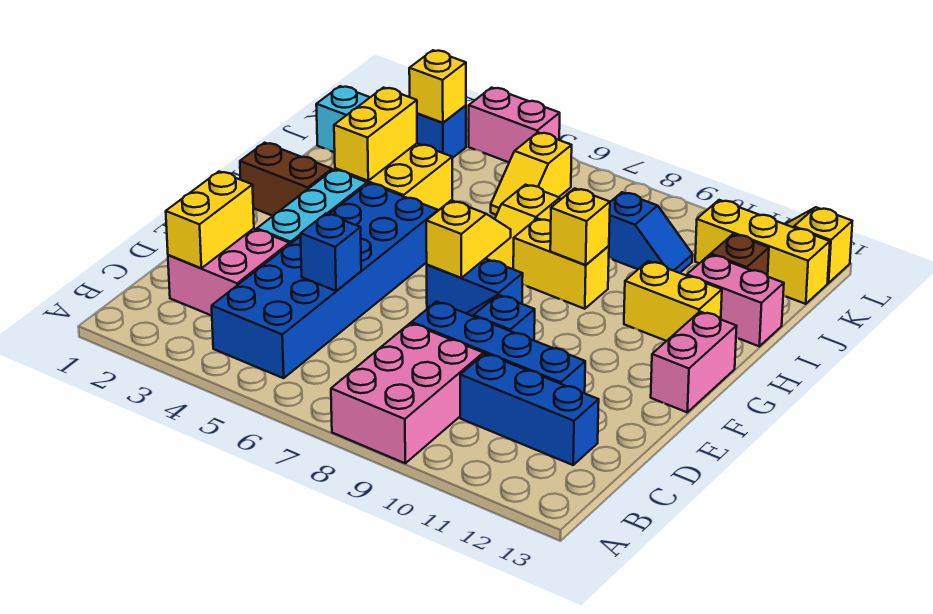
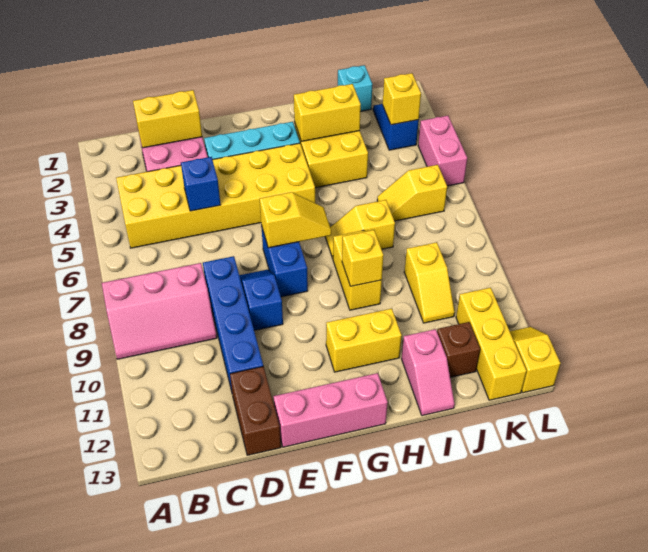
pink 2x3 brick [331,323,483,463] -> pink 2x3 slope [102,263,217,359]
blue 2x6 brick [212,183,438,378] -> yellow 2x6 brick [116,143,315,248]
blue 1x3 brick [460,353,599,465] -> none
pink 1x2 brick [651,312,737,412] -> pink 1x3 brick [273,373,388,447]
brown 1x2 brick [240,143,332,216] -> brown 1x2 brick moved to [230,366,281,455]
yellow 1x2 brick [624,261,722,341] -> yellow 1x2 brick turned to [326,309,402,372]
pink 1x2 brick [687,255,784,346] -> pink 1x2 slope [402,329,455,416]
blue 1x2 slope [609,192,693,273] -> yellow 1x2 slope [404,242,455,323]

